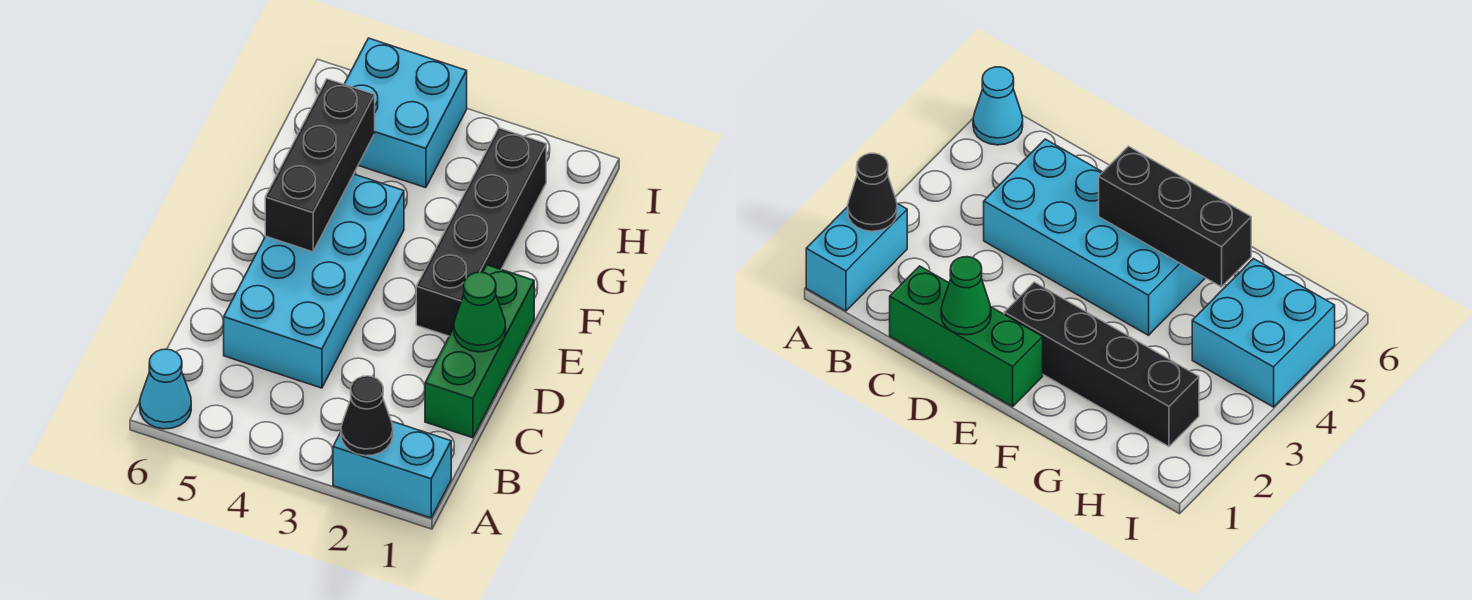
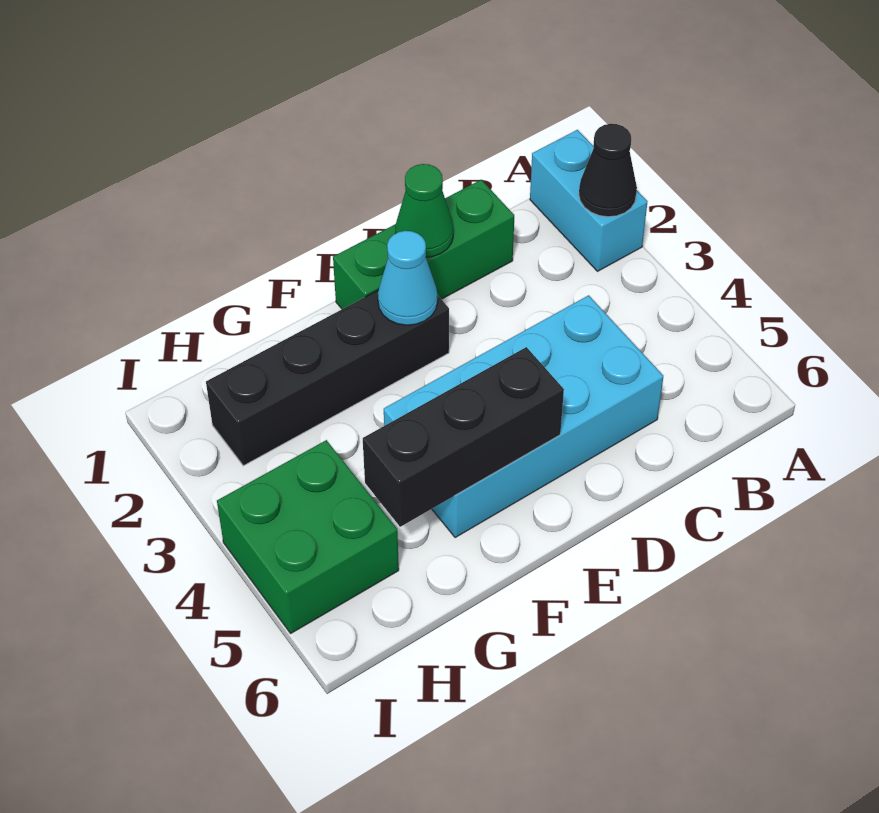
cyan 1x1 cone [140,349,191,429] -> cyan 1x1 cone moved to [378,231,438,325]
cyan 2x2 brick [344,38,467,188] -> green 2x2 brick [217,440,399,633]

